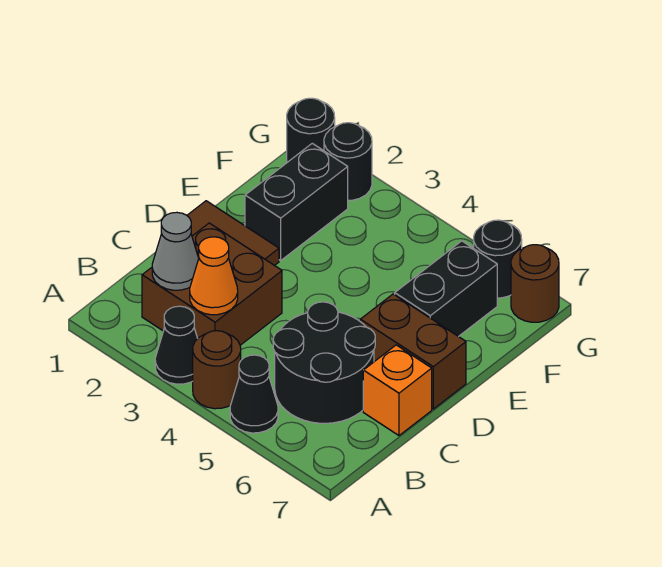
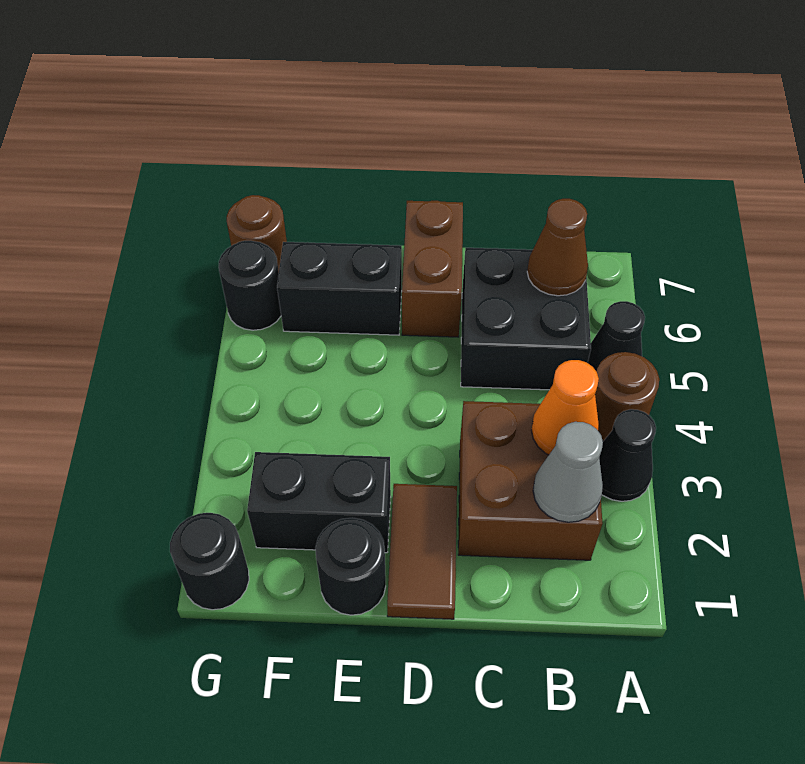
black 2x2 round brick [273,302,375,423] -> black 2x2 brick [461,248,591,390]
none -> brown 1x1 cone [527,199,588,296]
orange 1x1 brick [363,345,432,435] -> none
black 1x1 round brick [324,123,372,200] -> black 1x1 round brick moved to [315,518,386,615]

